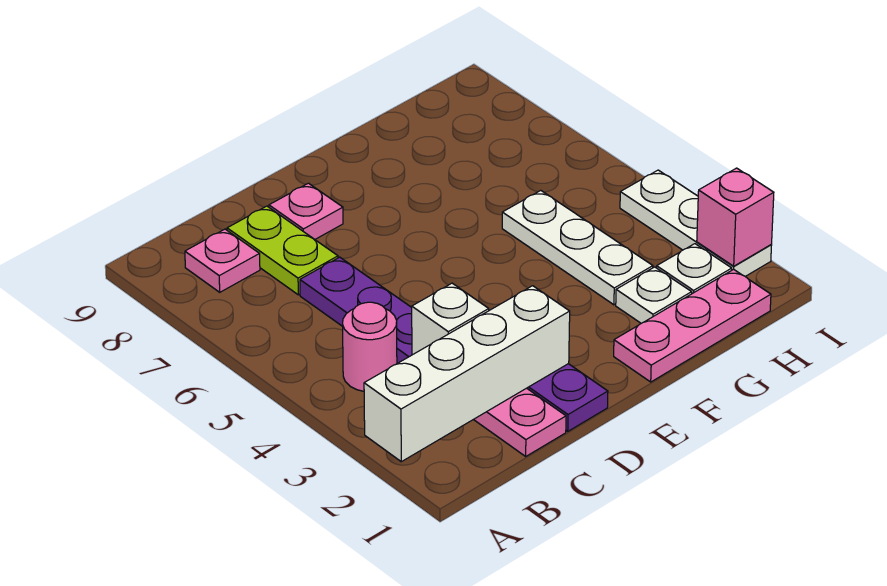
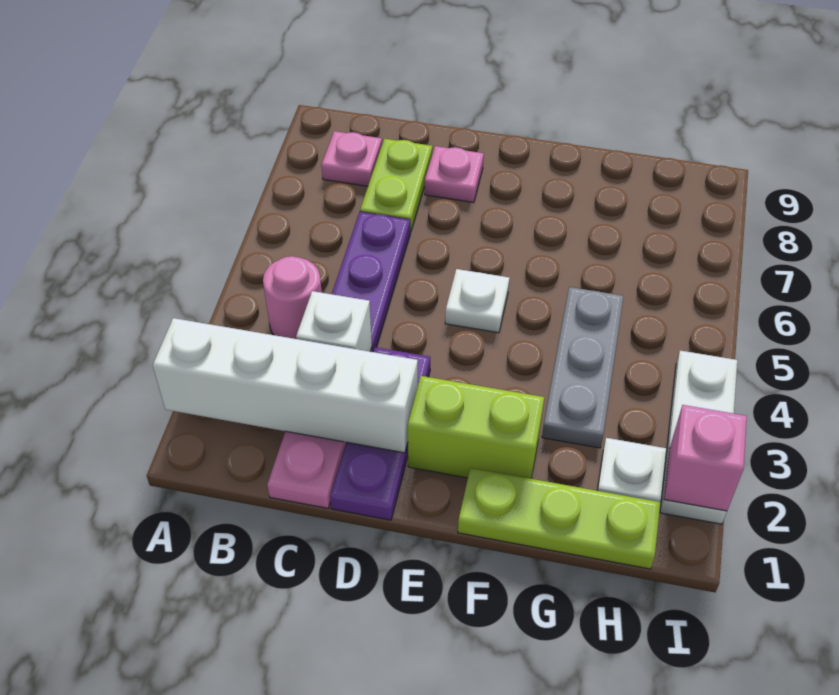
none -> lime 1x2 brick [408,376,544,479]
pink 1x3 plate [614,269,771,382] -> lime 1x3 plate [458,468,661,569]
white 1x1 plate [616,267,692,323] -> white 1x1 plate moved to [445,269,509,333]
white 1x3 plate [502,190,653,305] -> grey 1x3 plate [542,287,624,448]

